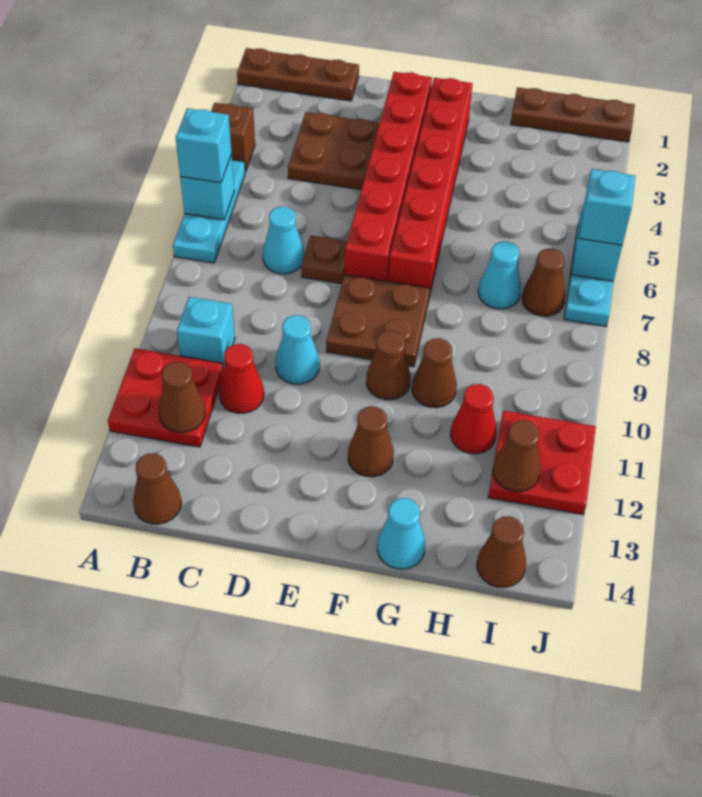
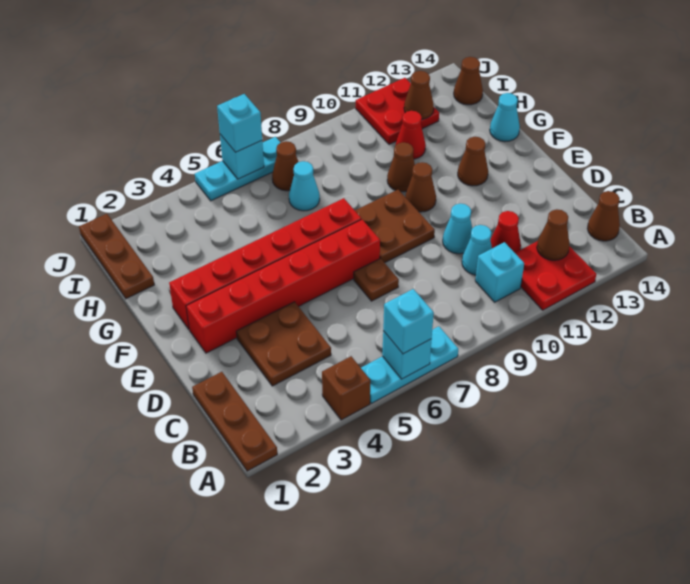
cyan 1x1 cone [263,207,304,274] -> cyan 1x1 cone moved to [462,225,492,275]

